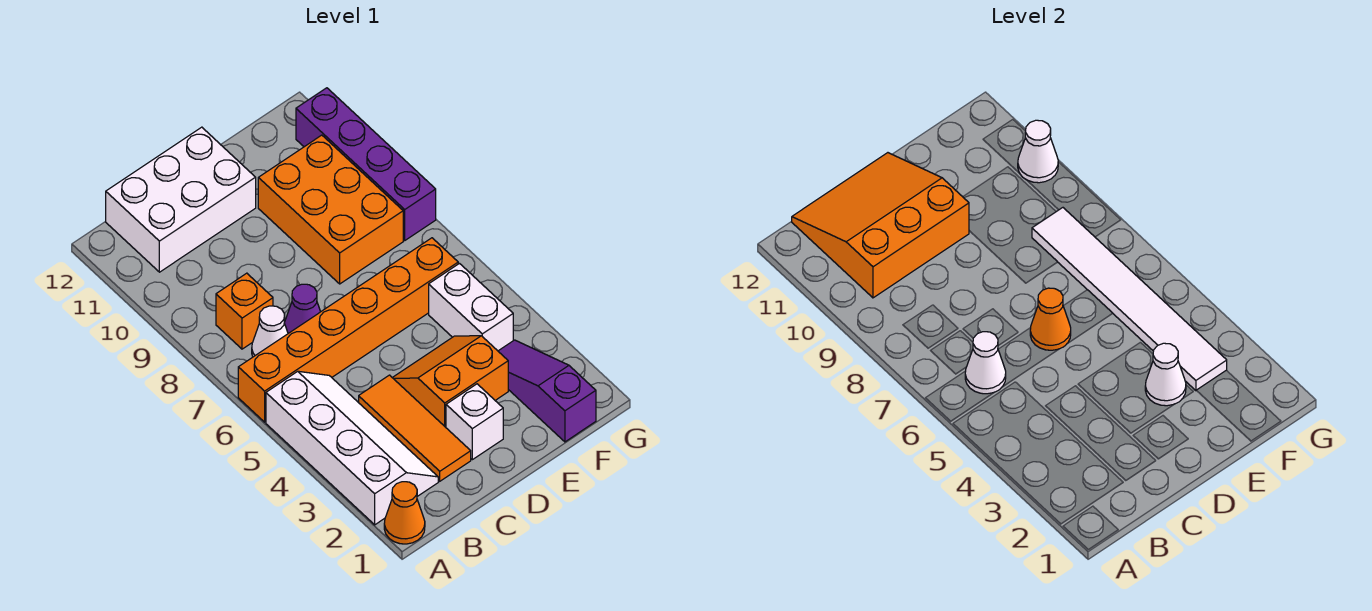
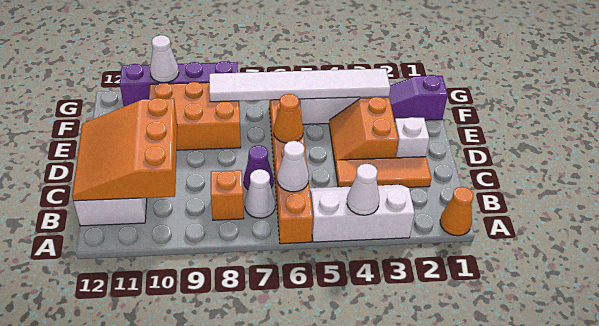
white 2x4 slope [266,371,438,525] -> white 2x3 slope [310,185,415,242]
white 1x1 cone [1145,343,1186,406] -> white 1x1 cone moved to [347,164,379,215]

